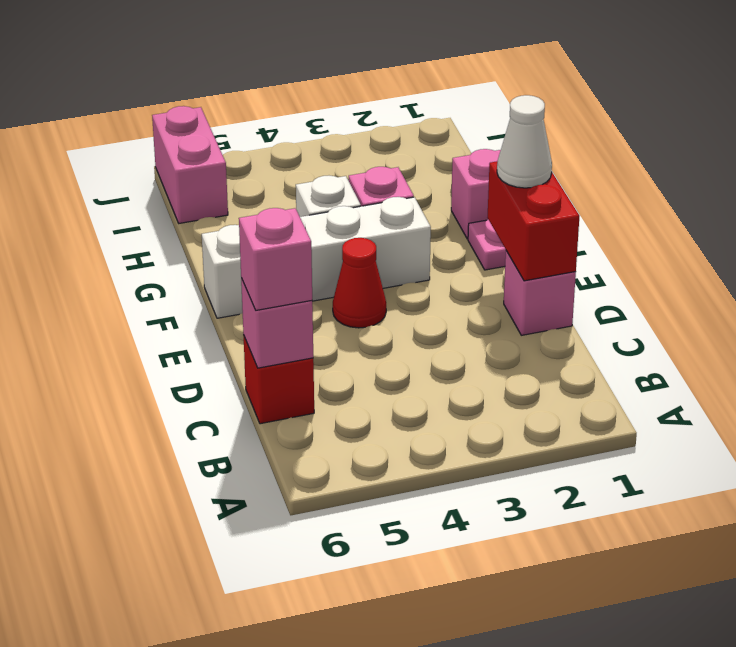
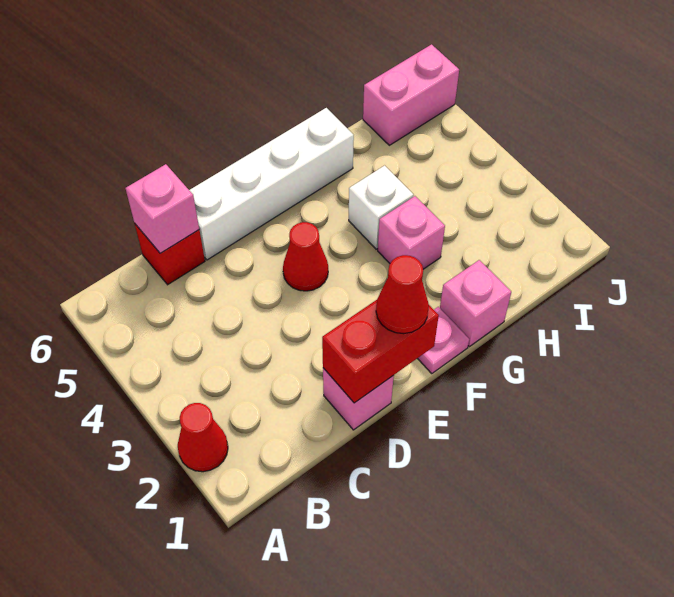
none -> red 1x1 cone [178,403,228,472]
pink 1x1 brick [239,208,312,310] -> none
white 1x1 cone [497,95,552,188] -> red 1x1 cone [376,255,429,334]
white 1x4 brick [202,197,431,318] -> white 1x4 brick turned to [189,108,354,260]

